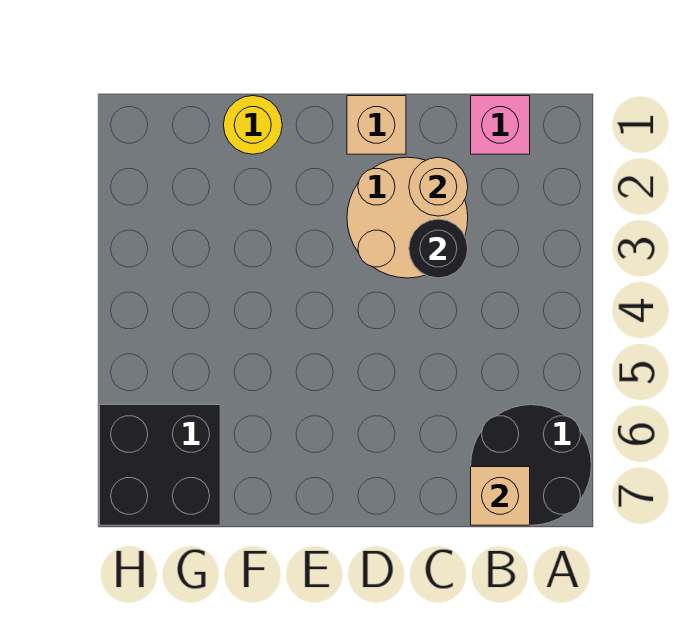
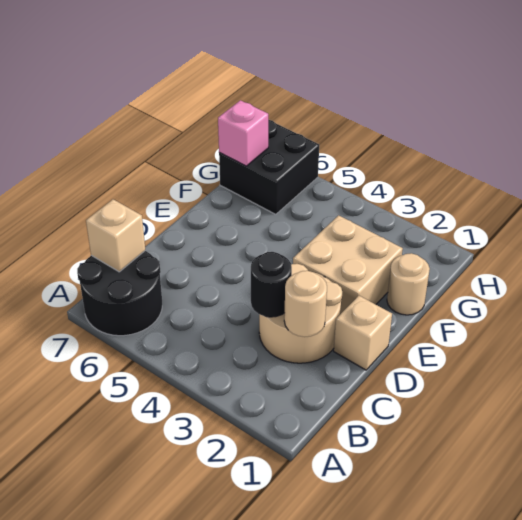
pink 1x1 brick [471,96,530,154] -> pink 1x1 brick moved to [218,100,268,166]
none -> tan 2x2 brick [293,215,403,314]
yellow 1x1 round brick [224,96,282,154] -> tan 1x1 round brick [387,253,430,315]

